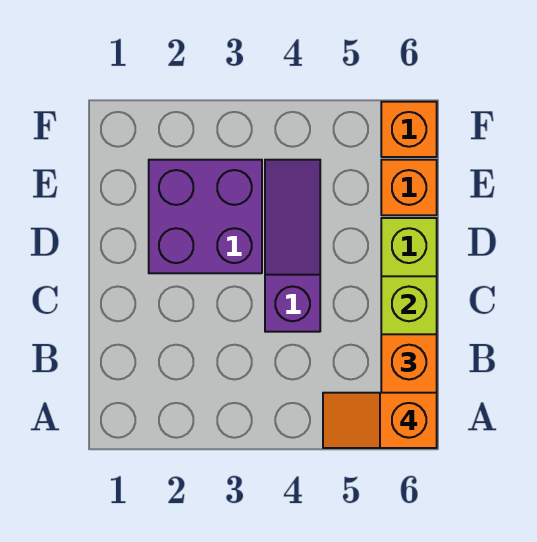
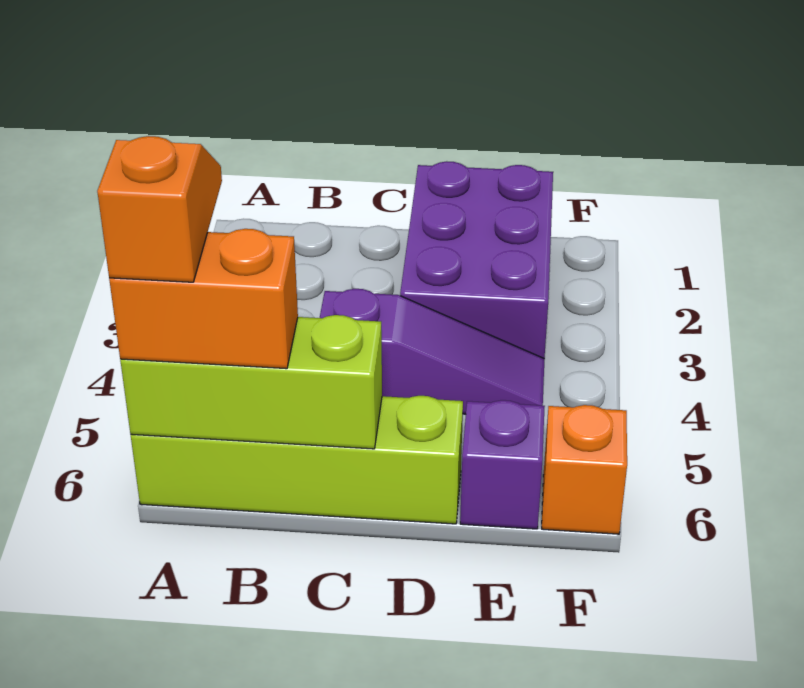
purple 2x2 brick [149,160,262,273] -> purple 2x3 brick [400,161,553,358]
orange 1x1 brick [381,160,437,215] -> purple 1x1 brick [460,400,545,529]

